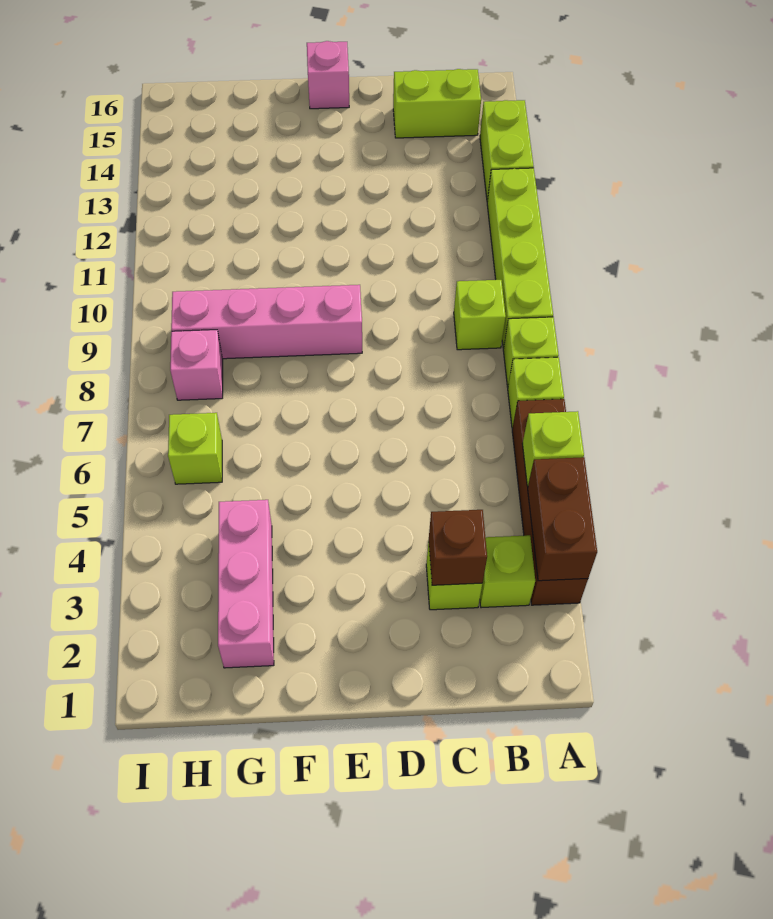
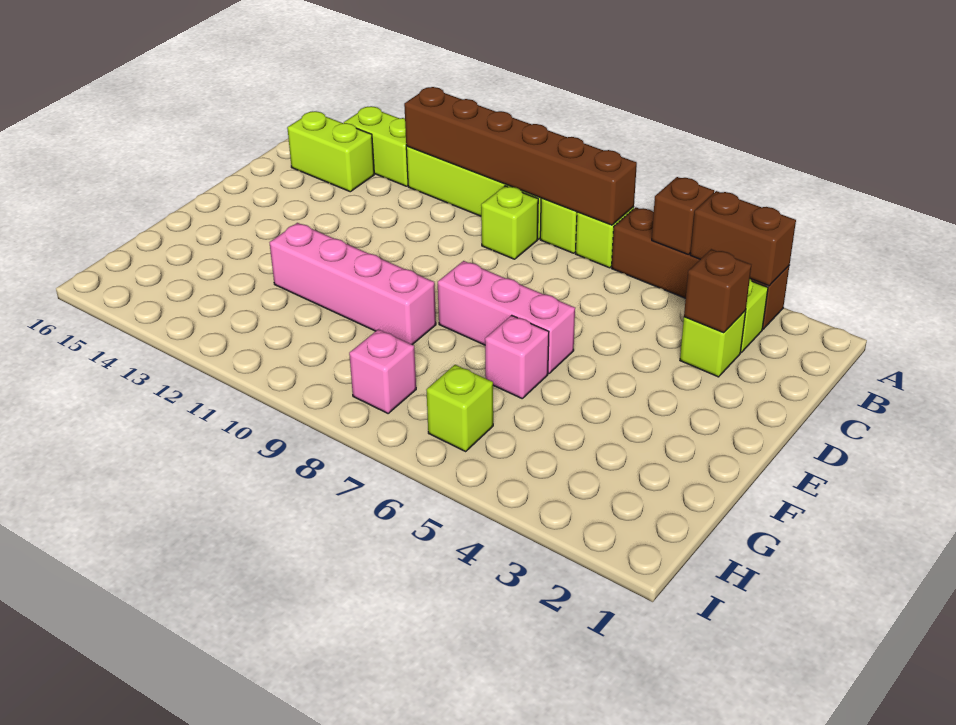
lime 1x1 brick [522,411,584,486] -> brown 1x1 brick [652,177,714,255]
none -> brown 1x6 brick [404,87,637,225]
lime 1x2 brick [393,69,481,138] -> lime 1x2 brick turned to [287,111,374,192]
pink 1x4 brick [171,285,362,359] -> pink 1x4 brick turned to [270,223,436,344]
pink 1x1 brick [307,41,349,109] -> pink 1x1 brick moved to [485,315,549,398]
pink 1x3 brick [218,500,274,668] -> pink 1x3 brick moved to [438,261,575,374]

